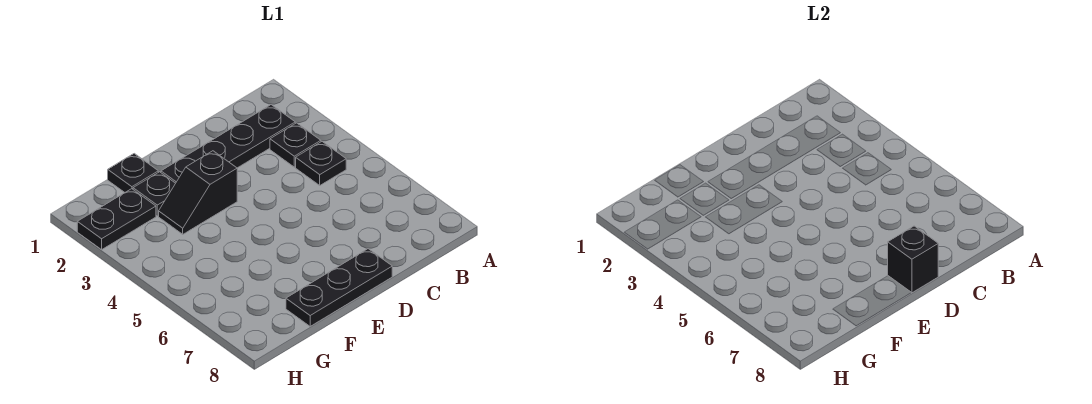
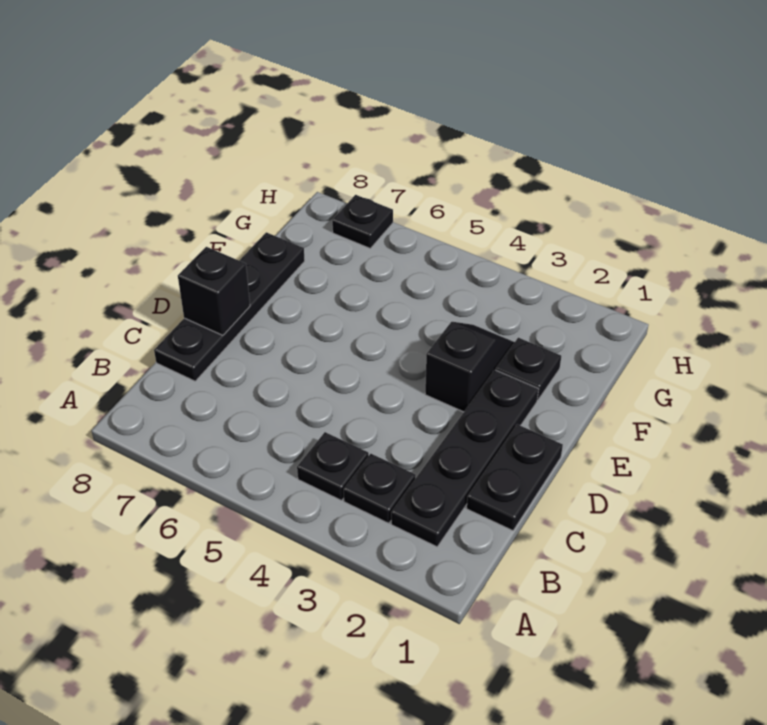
black 1x3 plate [286,249,392,326] -> black 1x4 plate [154,232,305,381]
black 1x1 plate [108,154,158,192] -> black 1x1 plate moved to [332,195,393,248]
black 1x2 plate [77,189,156,250] -> black 1x2 plate moved to [467,424,563,531]

